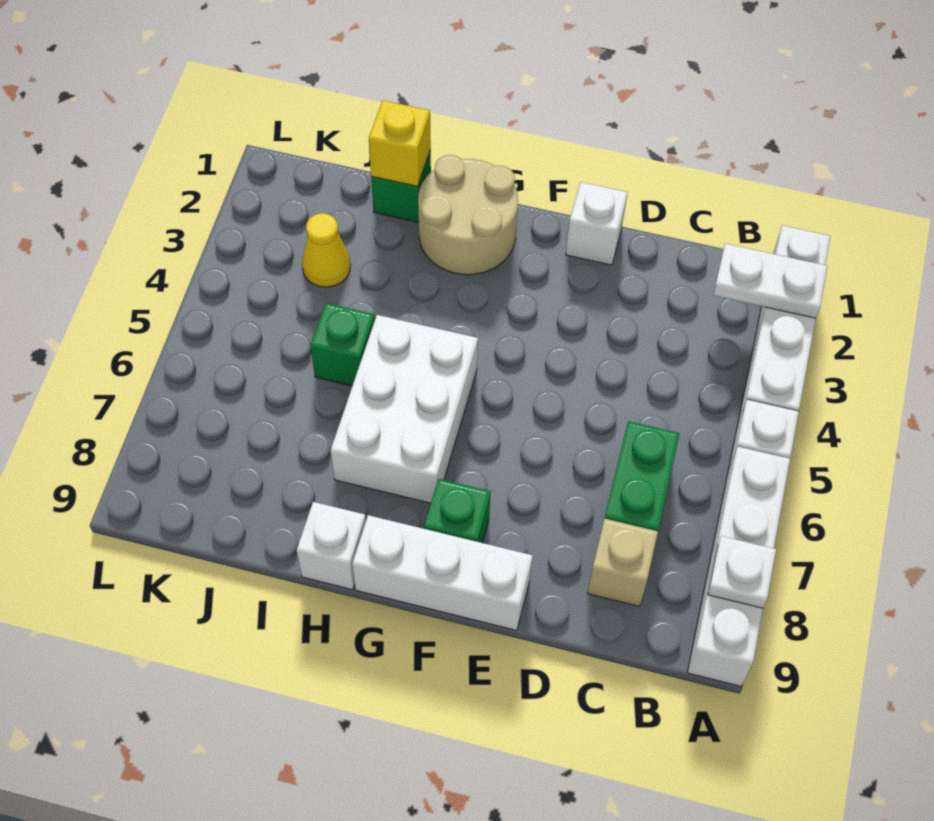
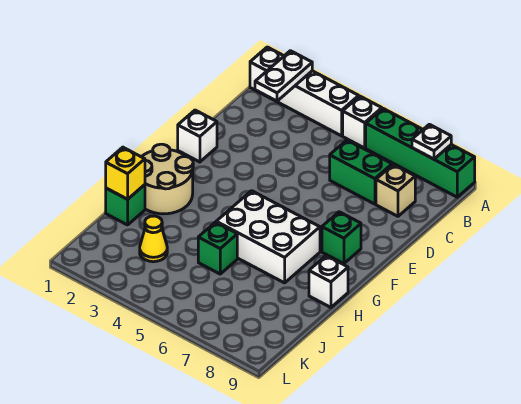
white 1x4 brick [687,447,790,686] -> green 1x4 brick [366,109,475,197]
white 1x3 brick [352,515,533,631] -> none

